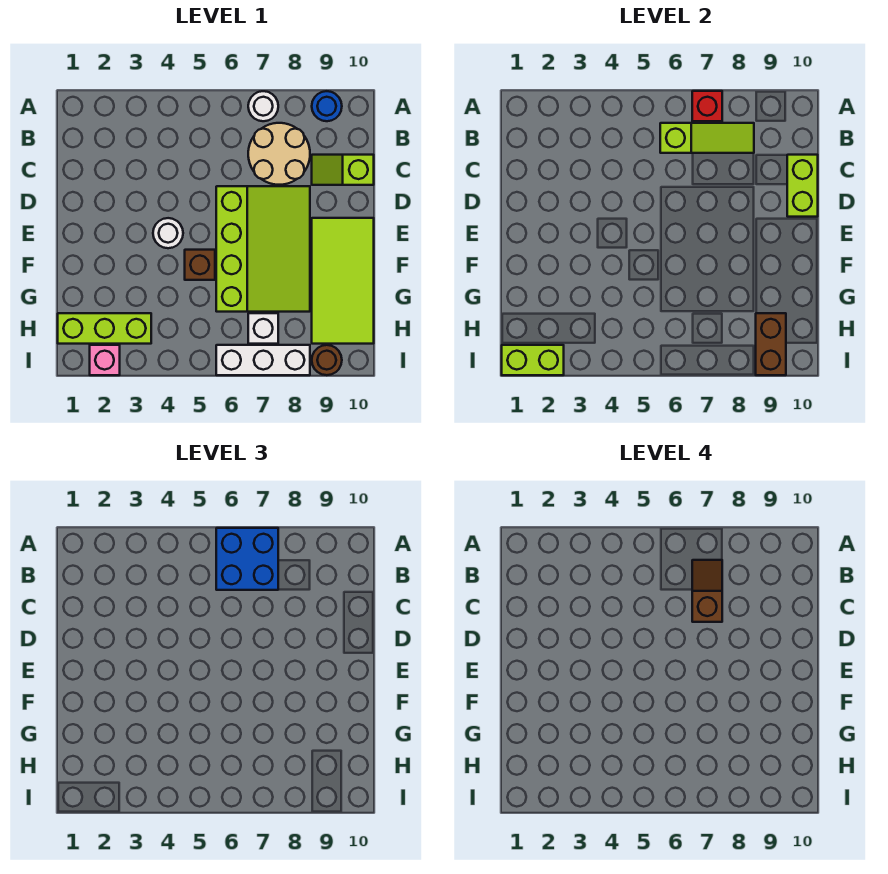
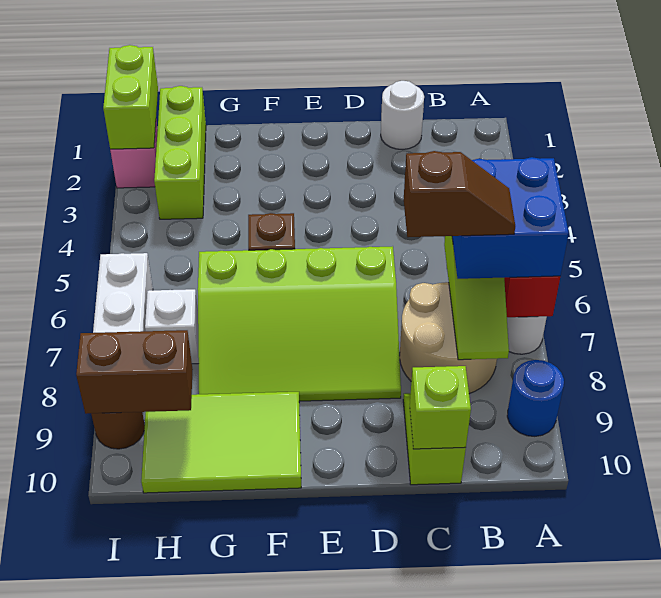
lime 1x2 brick [787,155,818,217] -> lime 1x1 brick [410,366,471,449]
white 1x1 round brick [153,218,183,248] -> white 1x1 round brick moved to [381,81,424,150]
lime 2x4 tile [312,218,374,344] -> lime 2x3 tile [141,392,301,493]

